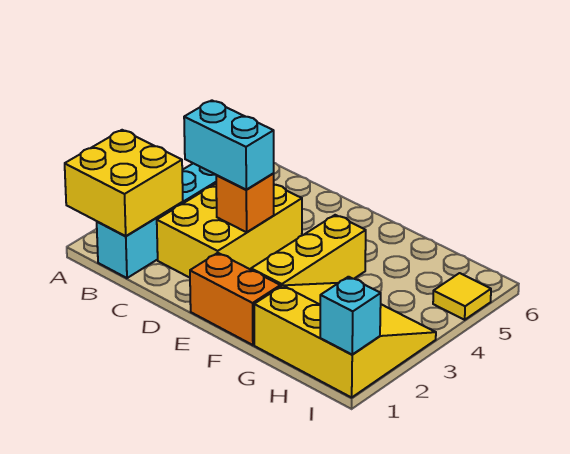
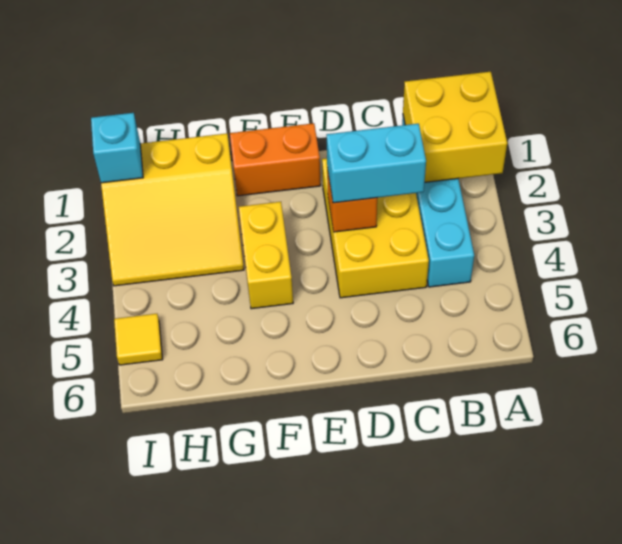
yellow 1x3 brick [251,215,366,287] -> yellow 1x2 brick [239,202,293,309]

